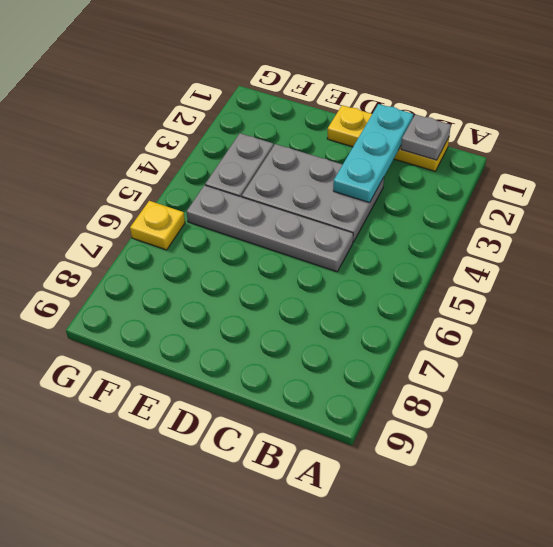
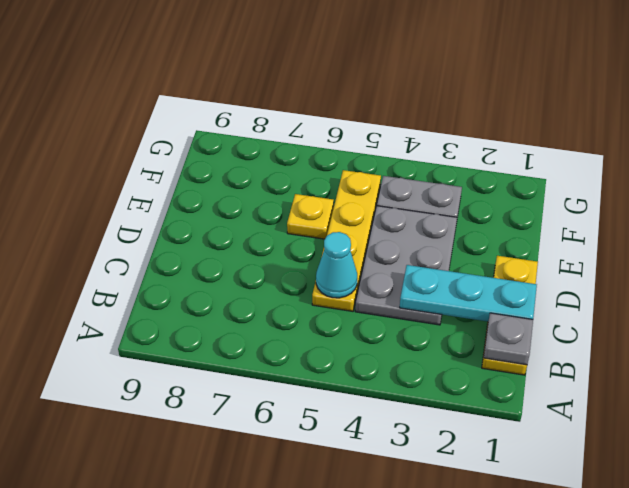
grey 1x4 plate [186,185,353,272] -> yellow 1x4 plate [312,170,381,311]
none -> cyan 1x1 cone [316,232,357,298]
yellow 1x1 plate [130,201,185,250] -> yellow 1x1 plate moved to [287,194,334,239]

